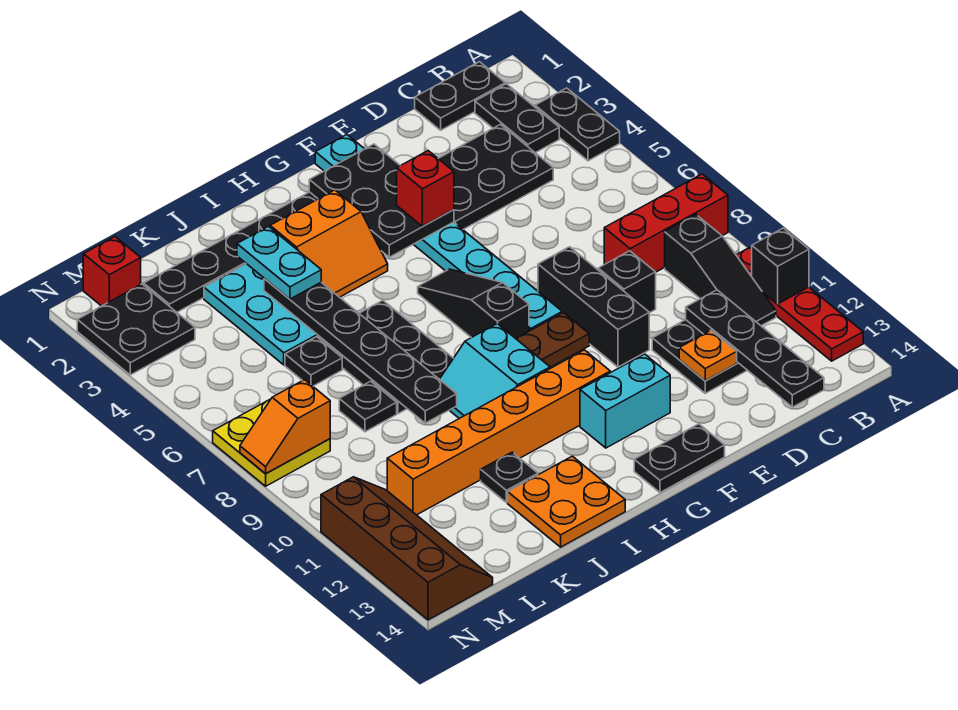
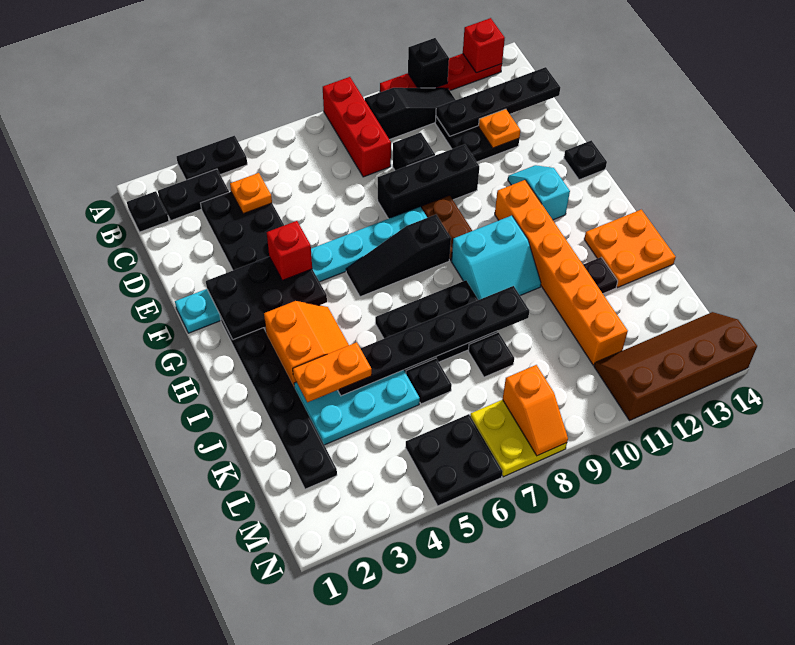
black 1x2 plate [415,62,505,130] -> black 1x1 plate [127,191,169,232]
none -> orange 1x1 plate [230,173,272,214]
cyan 1x2 brick [580,354,670,448] -> cyan 1x2 slope [508,165,570,220]
black 1x2 plate [634,424,725,492] -> black 1x1 plate [564,140,607,180]
cyan 1x2 plate [237,226,321,299] -> orange 1x2 plate [293,342,372,402]
red 1x1 brick [83,237,141,306] -> red 1x1 brick moved to [463,18,505,73]
black 2x2 plate [77,284,195,375] -> black 2x2 plate moved to [405,414,503,506]

